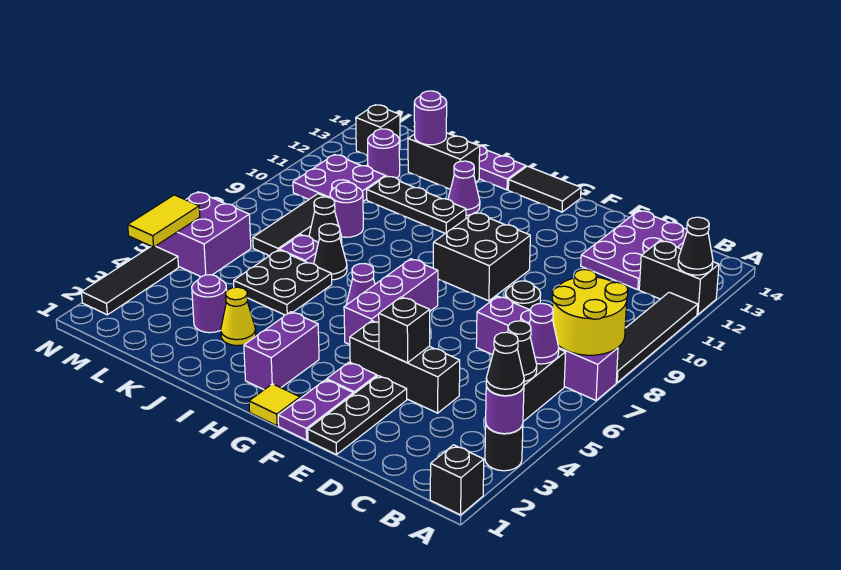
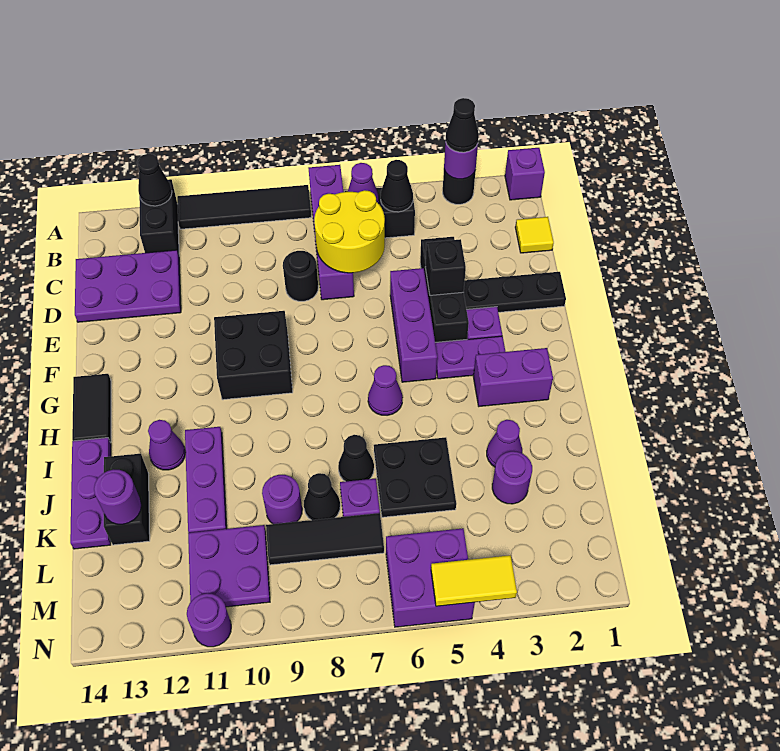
black 1x1 brick [430,445,484,515] -> purple 1x1 brick [505,148,545,200]
yellow 2x2 round brick [552,270,628,355] -> yellow 2x2 round brick moved to [314,190,385,273]
purple 1x2 plate [278,380,353,440] -> purple 1x2 plate moved to [435,336,506,379]
yellow 1x1 tile [249,384,300,426] -> yellow 1x1 tile moved to [515,217,554,253]
purple 1x3 brick [344,259,438,345] -> purple 1x3 brick turned to [390,268,437,382]
black 1x3 plate [367,176,466,234] -> purple 1x3 plate [185,427,227,533]
yellow 1x1 cone [221,287,256,346] -> purple 1x1 cone [487,420,522,467]
purple 1x1 round brick [368,129,400,178] -> purple 1x1 round brick moved to [187,593,231,647]
black 1x1 brick [356,105,400,156] -> none
black 1x3 tile [82,246,179,315] -> none

